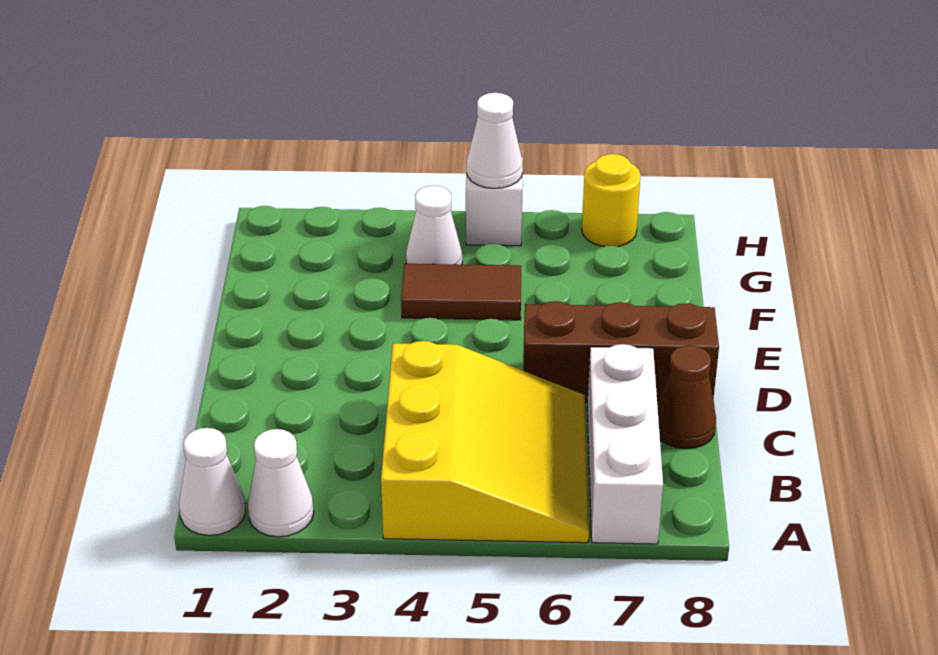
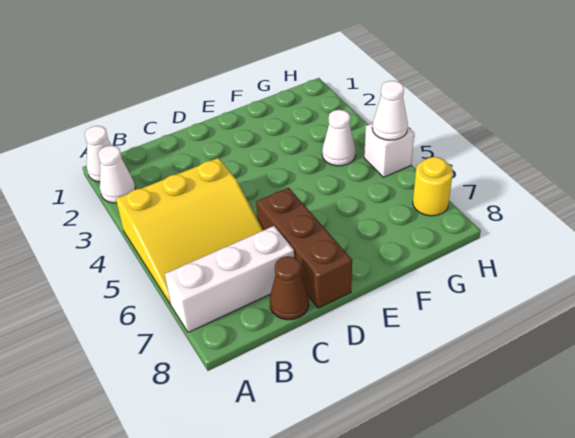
brown 1x2 tile [401,264,521,320] -> none

